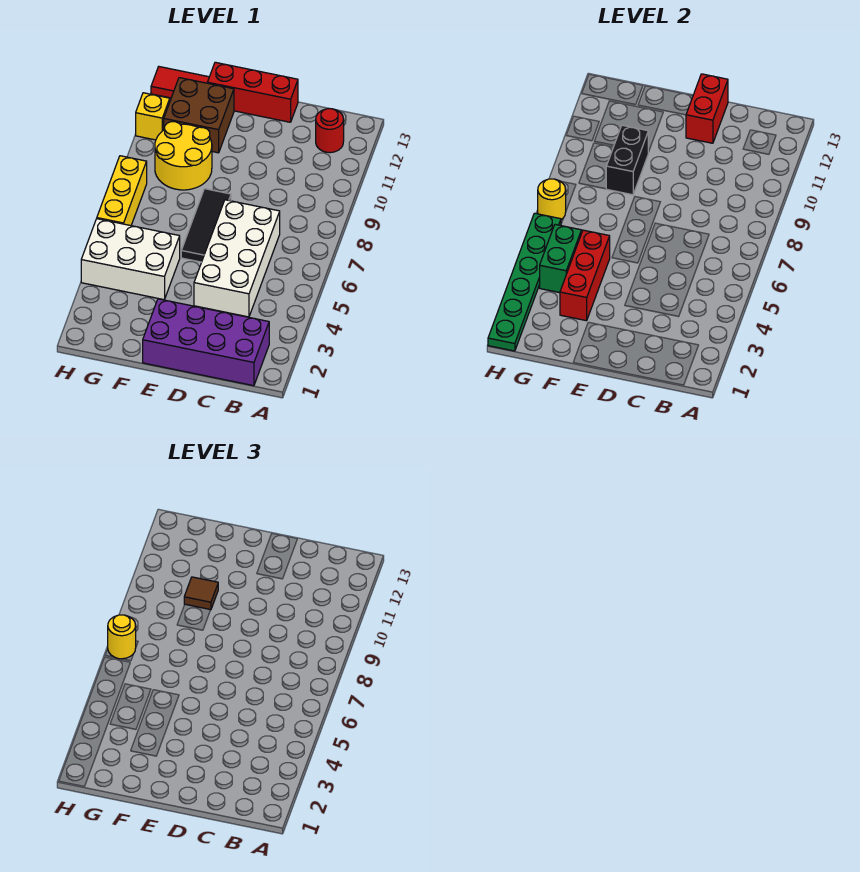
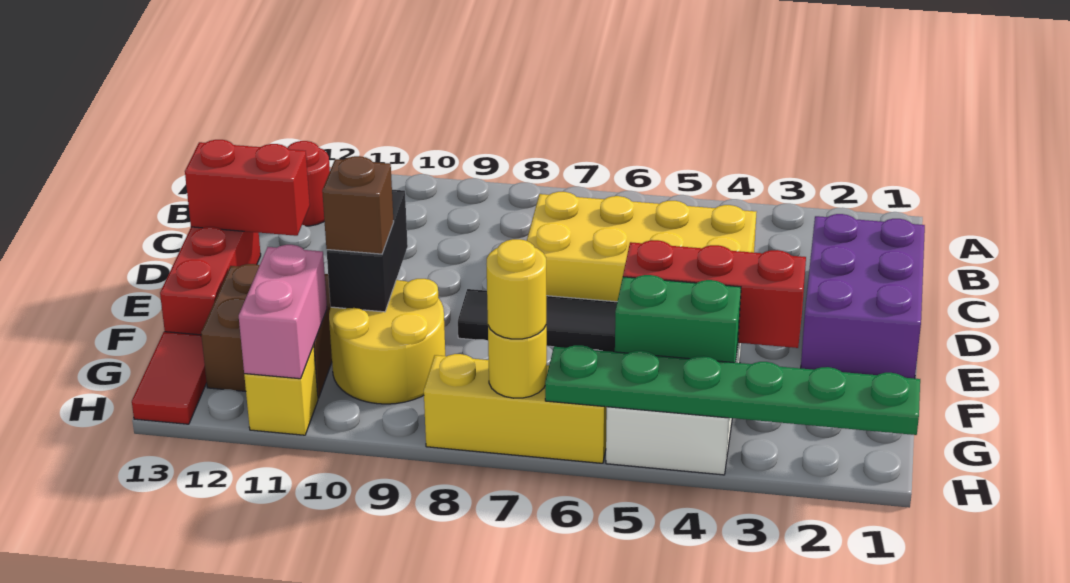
purple 2x4 brick [143,299,269,386] -> purple 2x3 brick [801,214,925,379]
white 2x4 brick [194,200,280,317] -> yellow 2x4 brick [527,192,756,302]
black 1x2 brick [606,125,648,195] -> black 1x2 brick turned to [327,190,408,312]
brown 1x1 tile [184,577,218,610] -> brown 1x1 brick [322,156,394,254]
none -> pink 1x2 brick [239,245,327,379]

